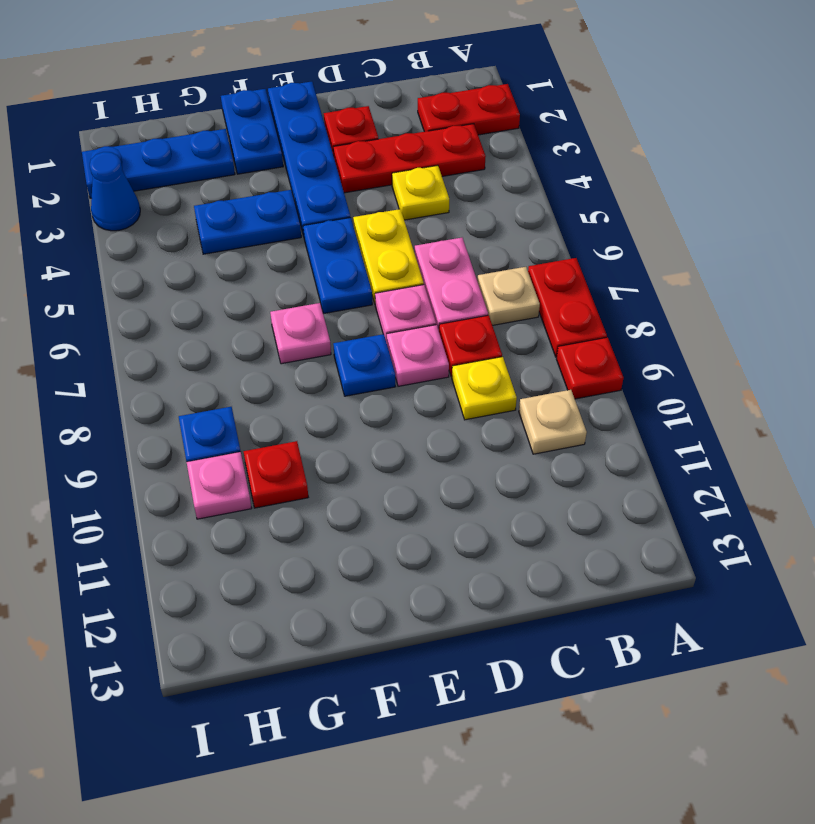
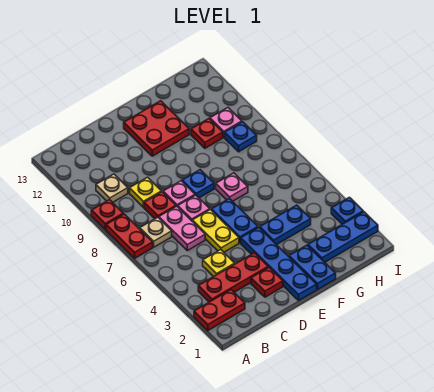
none -> red 2x2 plate [124,101,189,156]
blue 1x1 cone [90,152,140,231] -> blue 1x1 plate [331,197,363,224]

